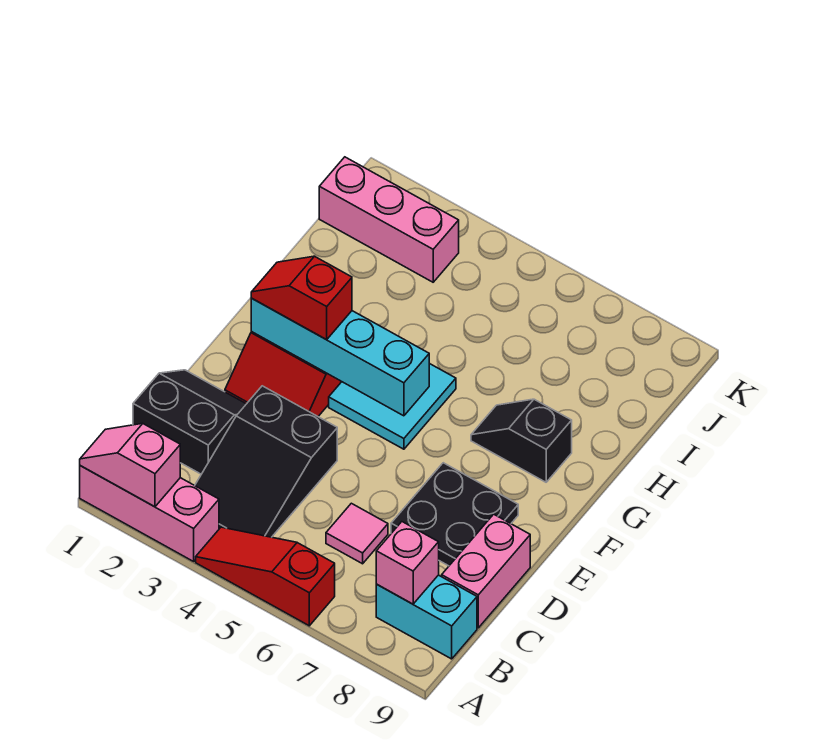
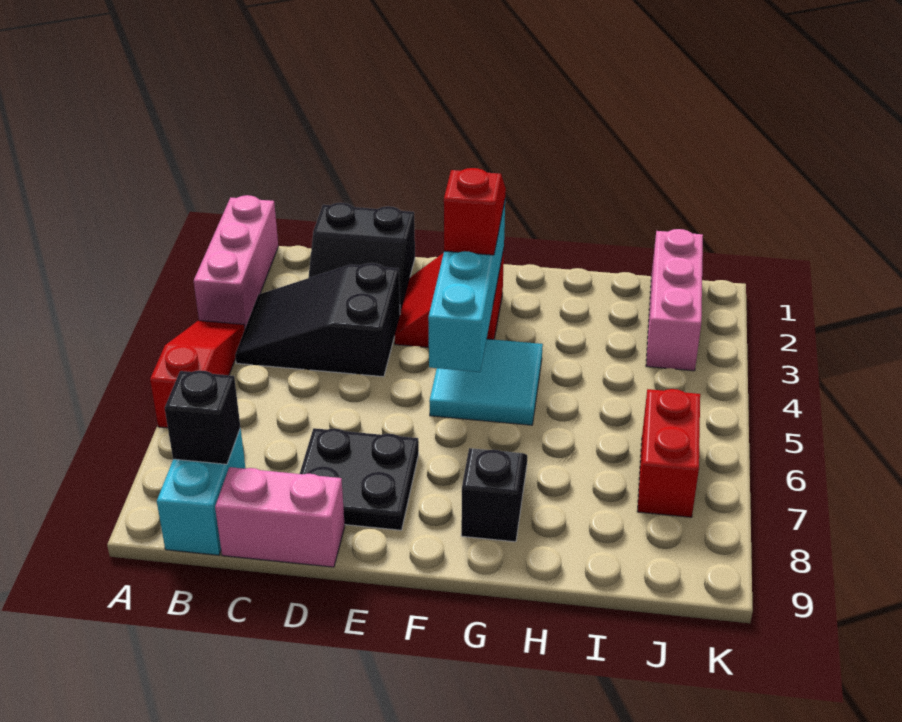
pink 1x2 slope [80,424,180,507] -> none
pink 1x1 brick [376,522,439,604] -> black 1x1 brick [165,370,240,464]
black 2x2 slope [133,370,246,474] -> black 2x2 slope turned to [308,203,415,313]
pink 1x1 tile [326,503,388,564] -> none
none -> red 1x2 brick [637,389,700,517]

